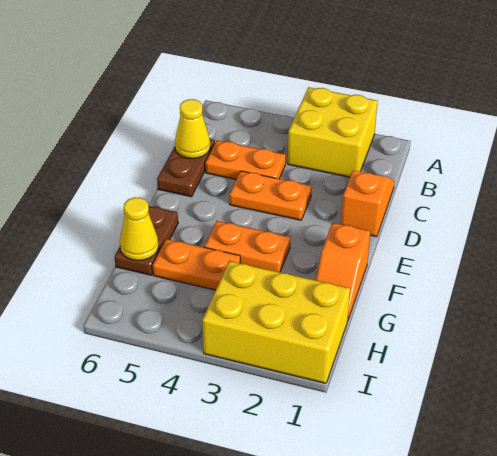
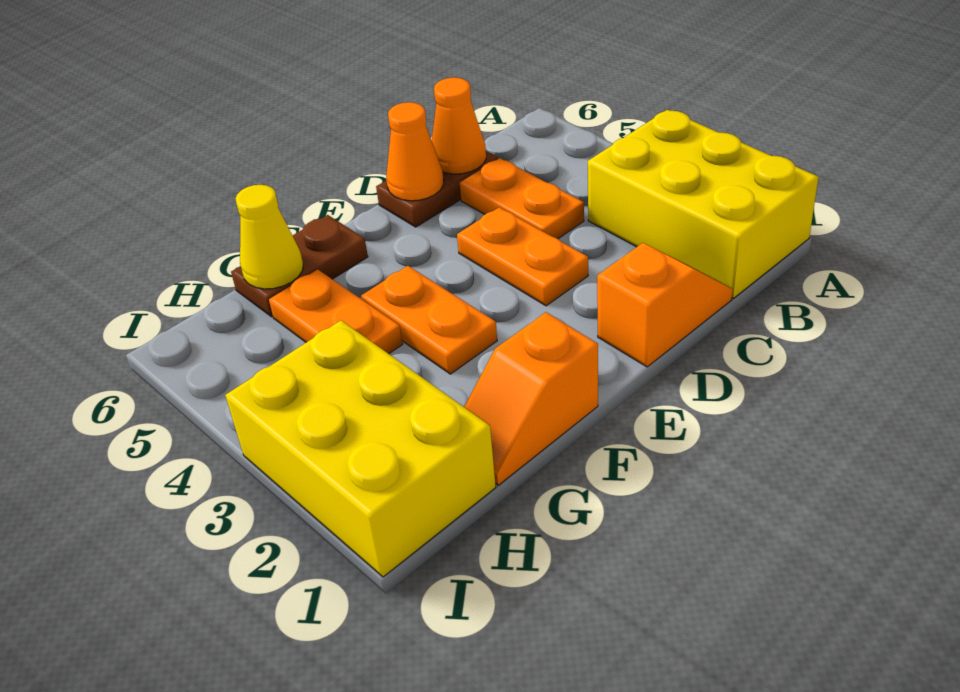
yellow 2x2 brick [288,87,378,177] -> yellow 2x3 brick [588,110,819,298]
yellow 1x1 cone [175,99,210,159] -> orange 1x1 cone [432,77,486,174]
none -> orange 1x1 cone [386,102,444,201]

